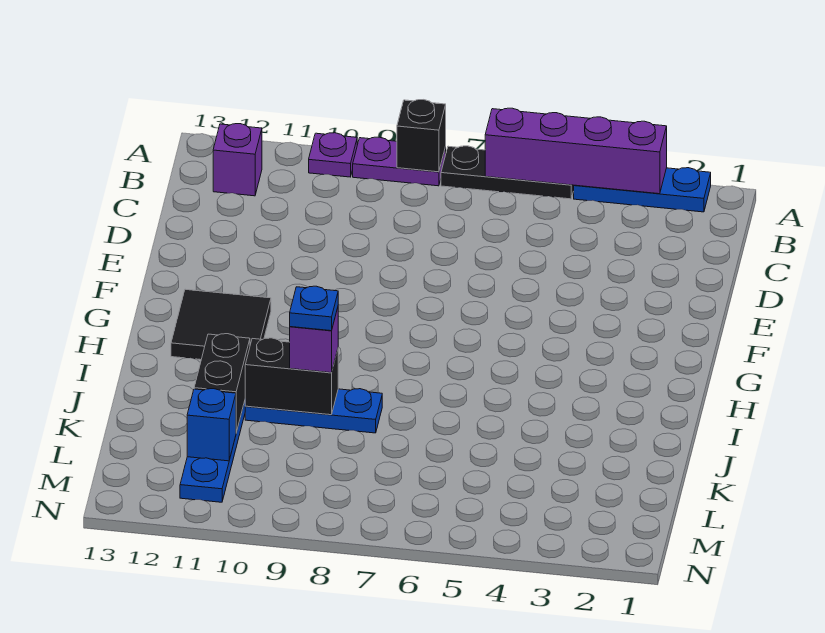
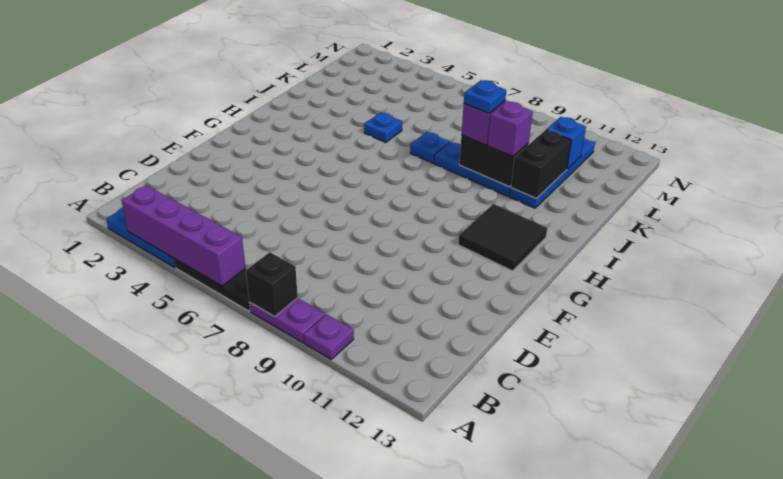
purple 1x1 brick [213,124,262,196] -> purple 1x1 brick moved to [488,101,533,156]
none -> blue 1x1 plate [364,112,402,142]
none -> blue 1x1 plate [410,132,449,163]

